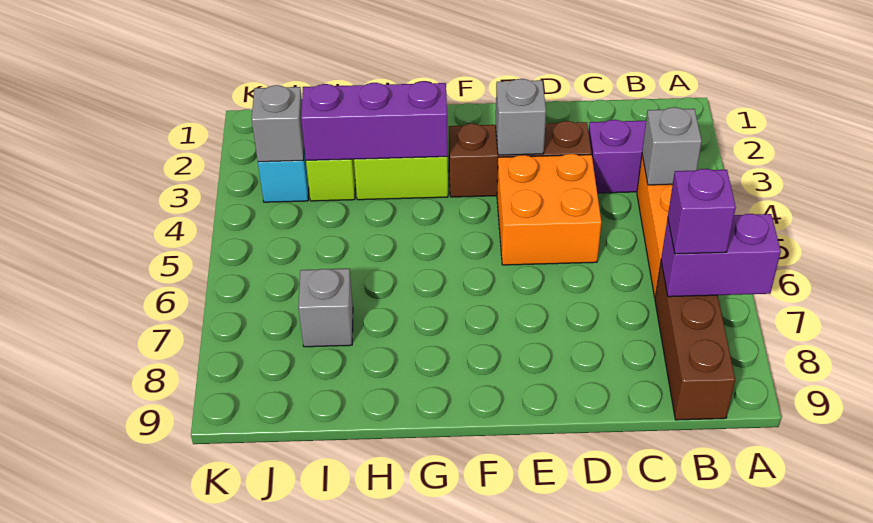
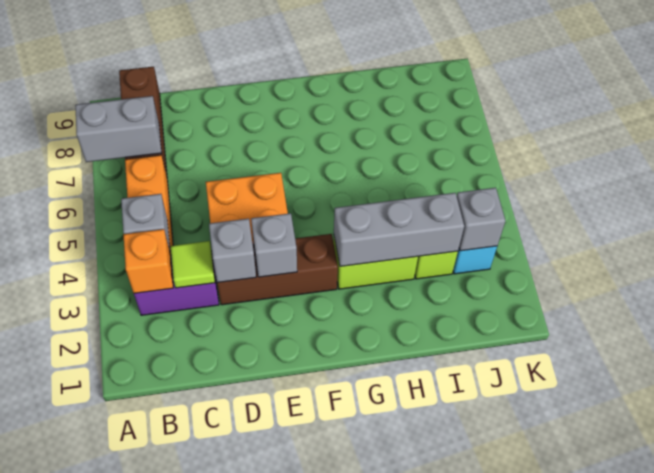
purple 1x2 brick [661,214,781,297] -> grey 1x2 brick [75,96,162,162]
none -> orange 1x1 brick [123,229,173,293]
purple 1x1 brick [668,169,736,254] -> none
none -> lime 1x1 tile [171,241,215,288]
purple 1x3 brick [301,81,448,160] -> grey 1x3 brick [334,193,464,266]
grey 1x1 brick [298,269,353,347] -> grey 1x1 brick moved to [209,219,256,283]

